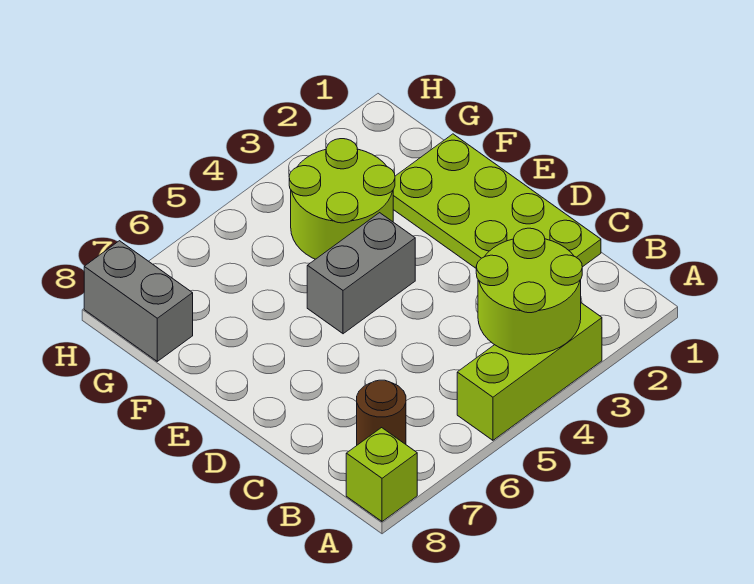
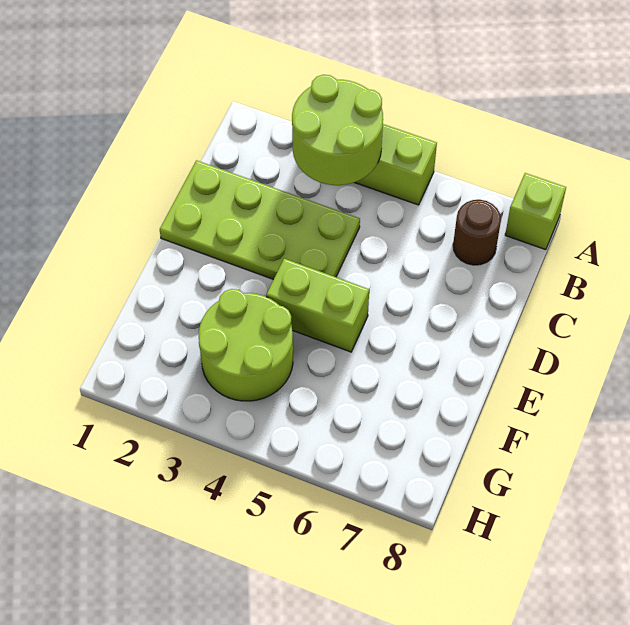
lime 2x4 plate [393,134,601,268] -> lime 2x4 plate turned to [160,160,360,279]
grey 1x2 brick [307,213,415,334] -> lime 1x2 brick [266,259,369,352]
grey 1x2 brick [84,241,193,361] -> none

